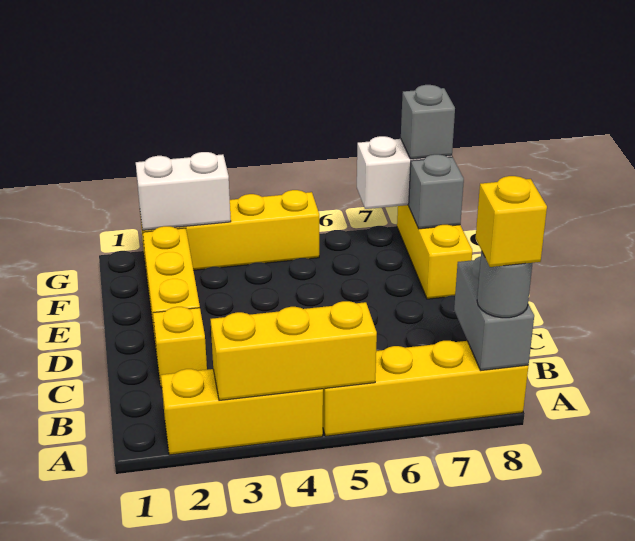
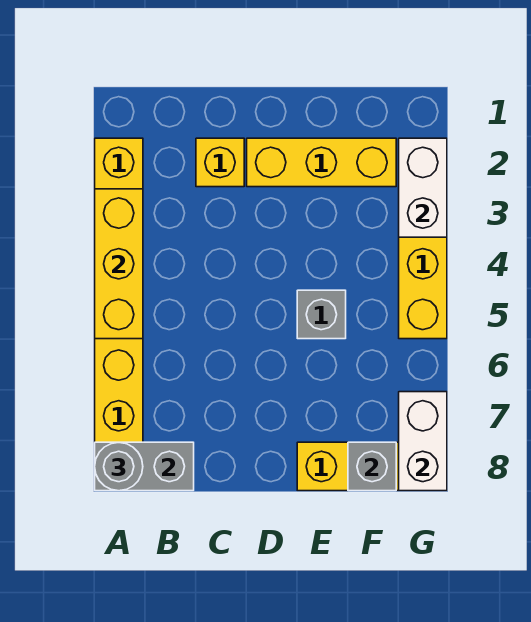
yellow 1x1 brick [476,176,547,267] -> none
grey 1x1 brick [401,85,455,159] -> grey 1x1 brick moved to [297,290,346,339]

